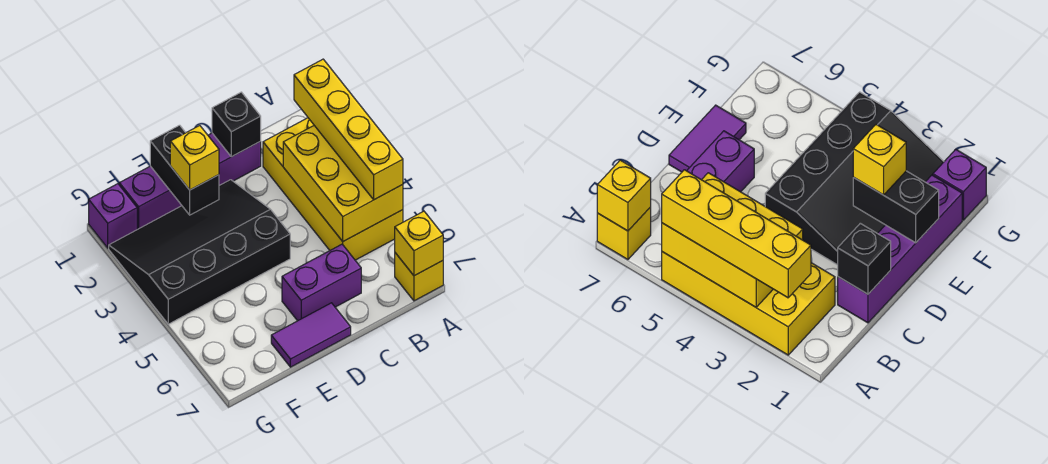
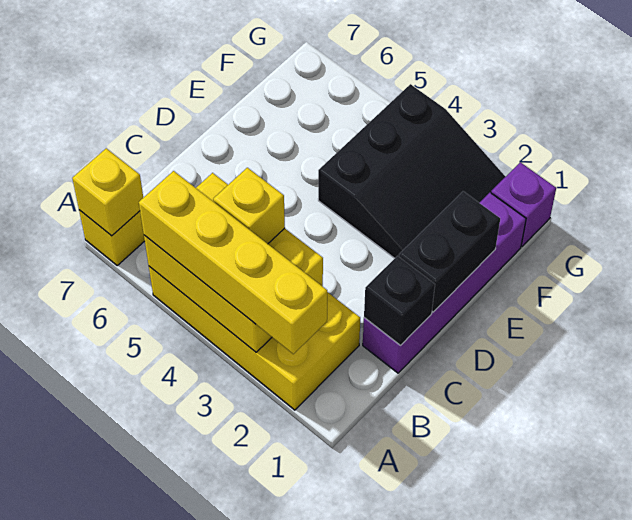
purple 1x2 brick [282,244,361,321] -> none
black 3x4 slope [109,180,290,324] -> black 3x3 slope [318,84,506,258]
purple 1x2 tile [271,303,351,367] -> none
black 1x2 brick [150,125,219,215] -> black 1x2 brick turned to [399,191,500,312]
yellow 1x1 brick [170,125,219,190] -> yellow 1x1 brick moved to [213,168,285,244]

